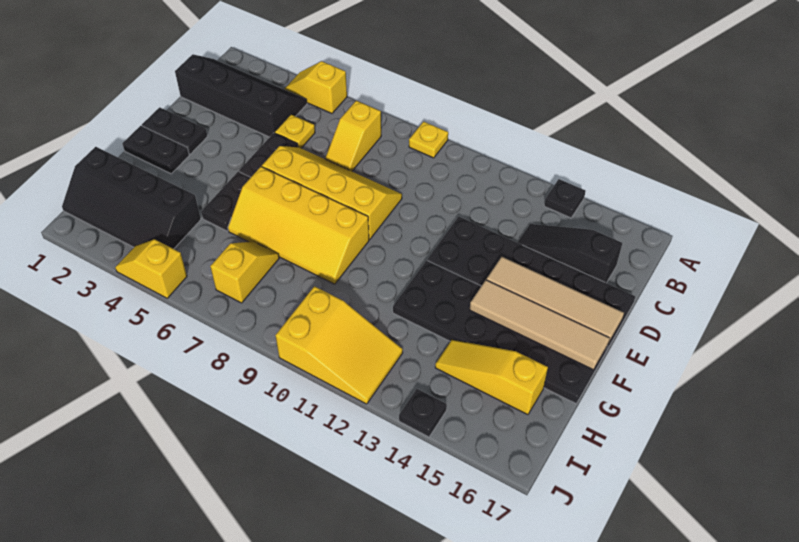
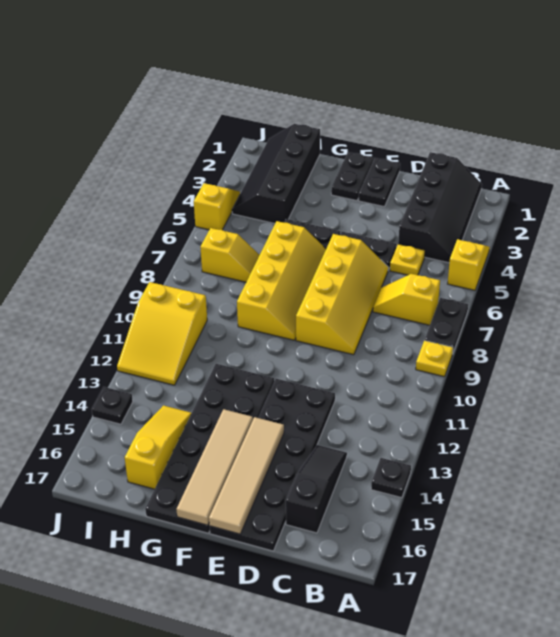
none -> black 1x2 plate [424,298,468,352]
yellow 2x4 slope [228,167,369,284] -> yellow 2x4 slope turned to [237,221,326,340]

